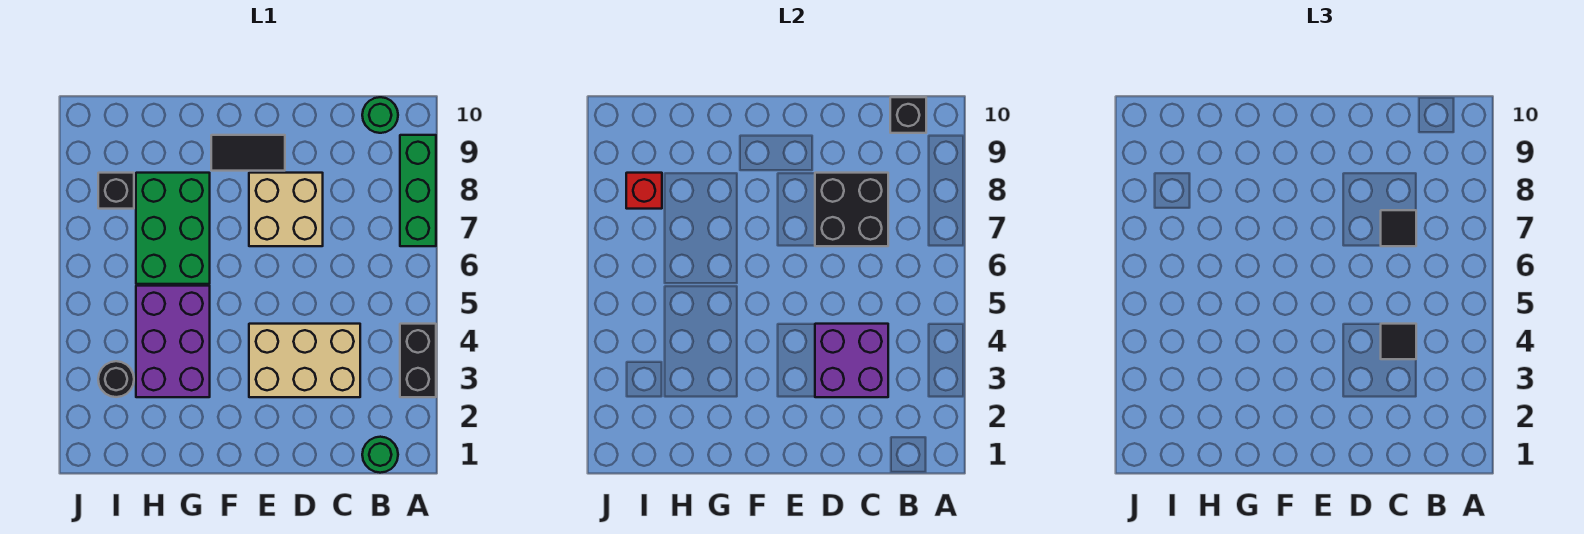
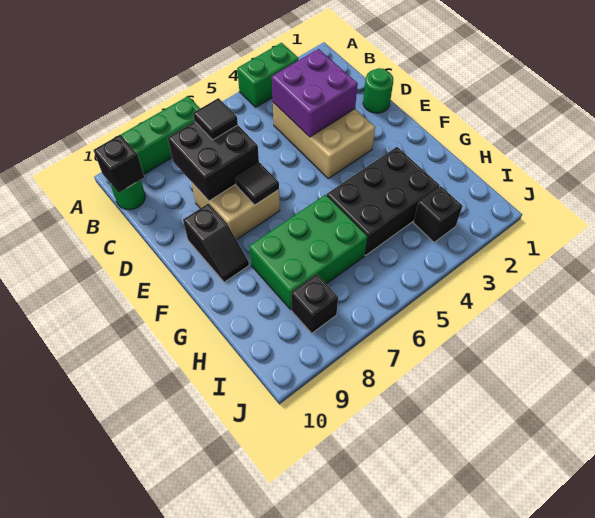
black 1x2 brick [400,324,436,397] -> green 1x2 brick [237,43,298,107]
green 1x1 round brick [362,437,398,473] -> green 1x1 round brick moved to [363,68,393,113]
black 1x1 tile [1381,324,1416,359] -> black 1x1 tile moved to [235,163,279,205]
black 1x2 tile [211,135,285,171] -> black 1x2 slope [183,204,249,282]
purple 2x3 brick [136,286,210,397] -> black 2x3 brick [327,147,440,255]
black 1x1 round brick [98,361,134,397] -> black 1x1 brick [413,186,462,242]
red 1x1 brick [626,173,662,209] -> none

